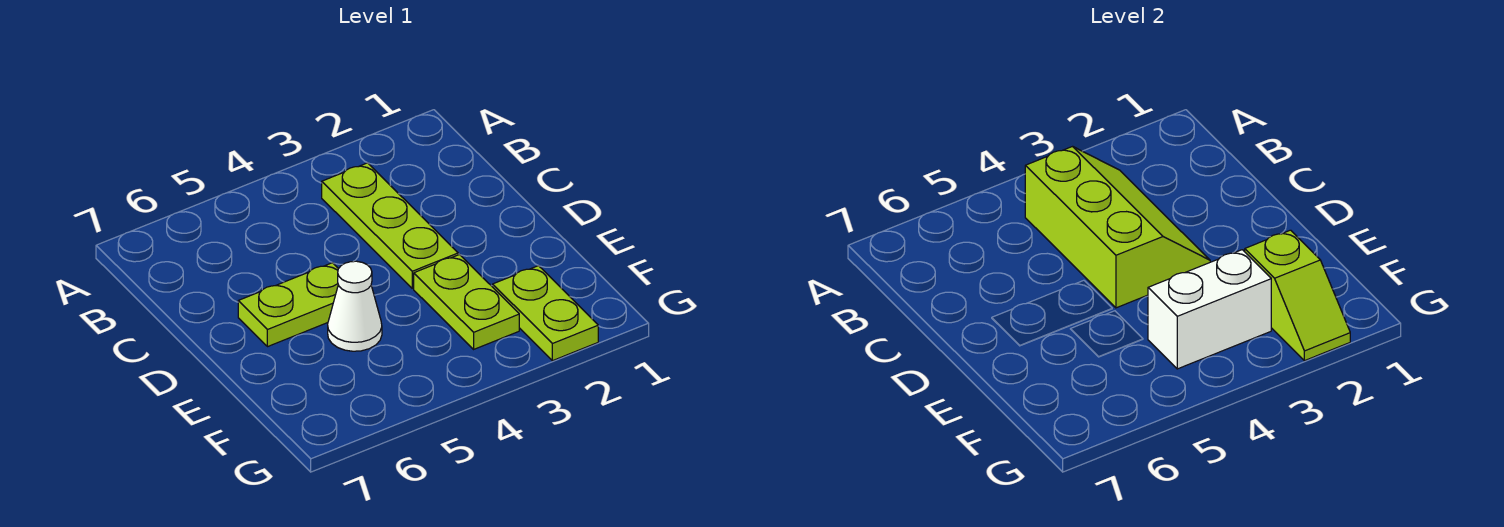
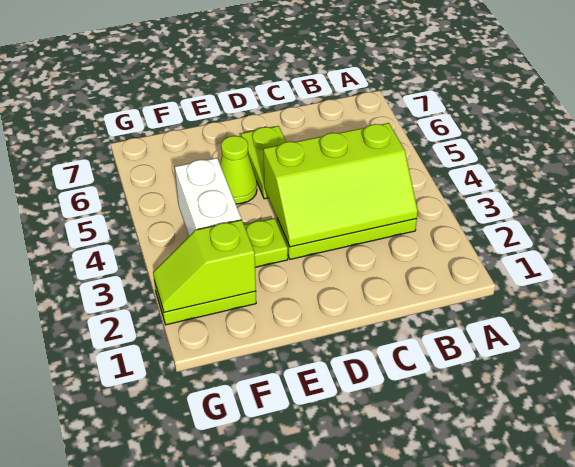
white 1x1 cone [328,261,382,351] -> lime 1x1 cone [220,136,257,204]

